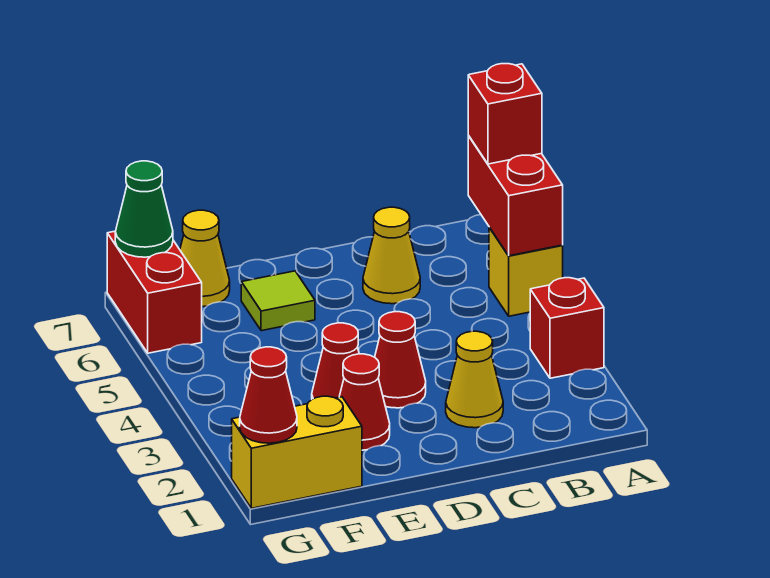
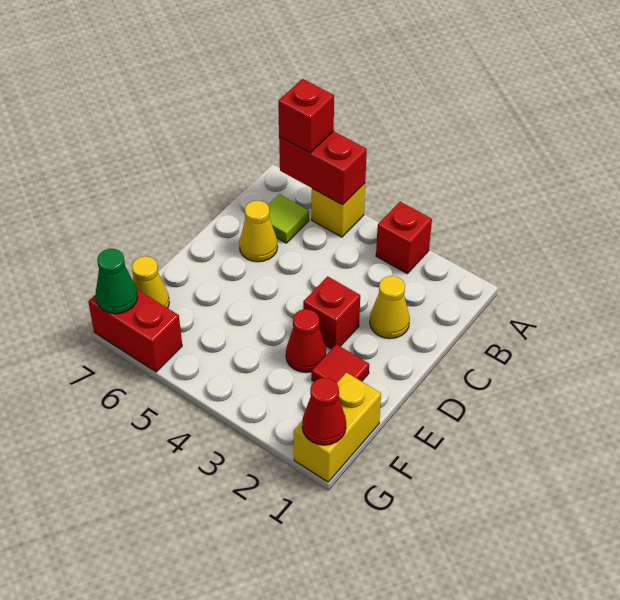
red 1x1 cone [375,312,426,408] -> red 1x1 brick [303,276,360,349]
red 1x1 cone [339,354,390,450] -> red 1x1 tile [312,344,369,383]
lime 1x1 tile [241,271,315,331] -> lime 1x1 tile moved to [268,194,309,243]

